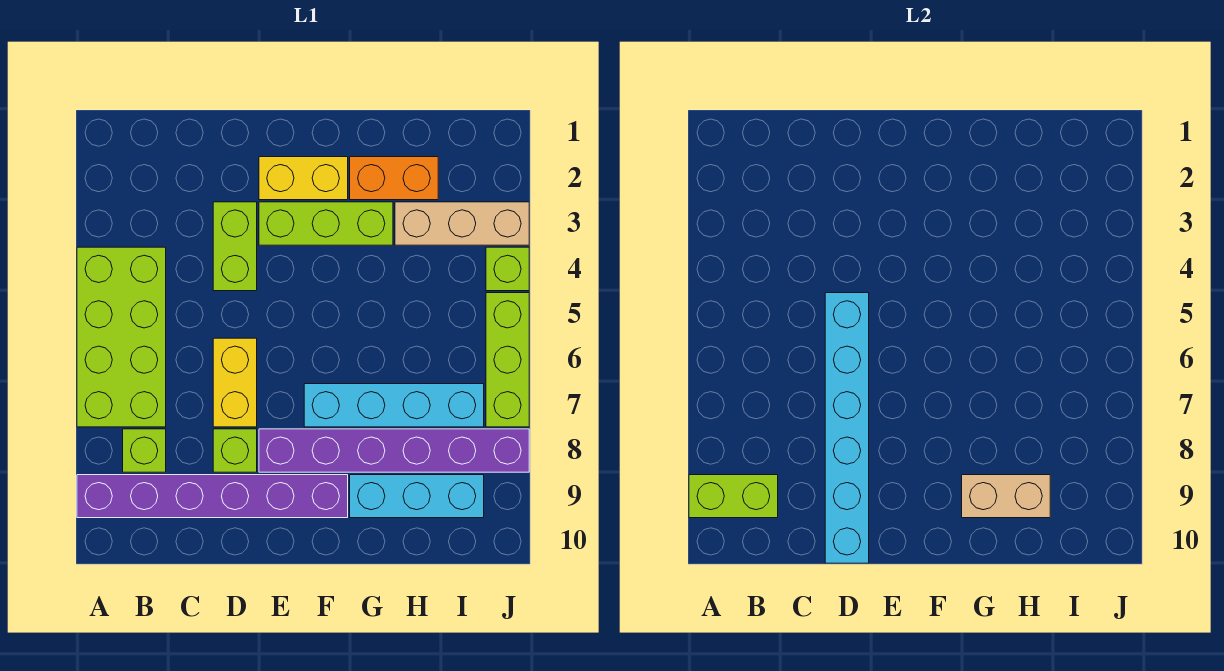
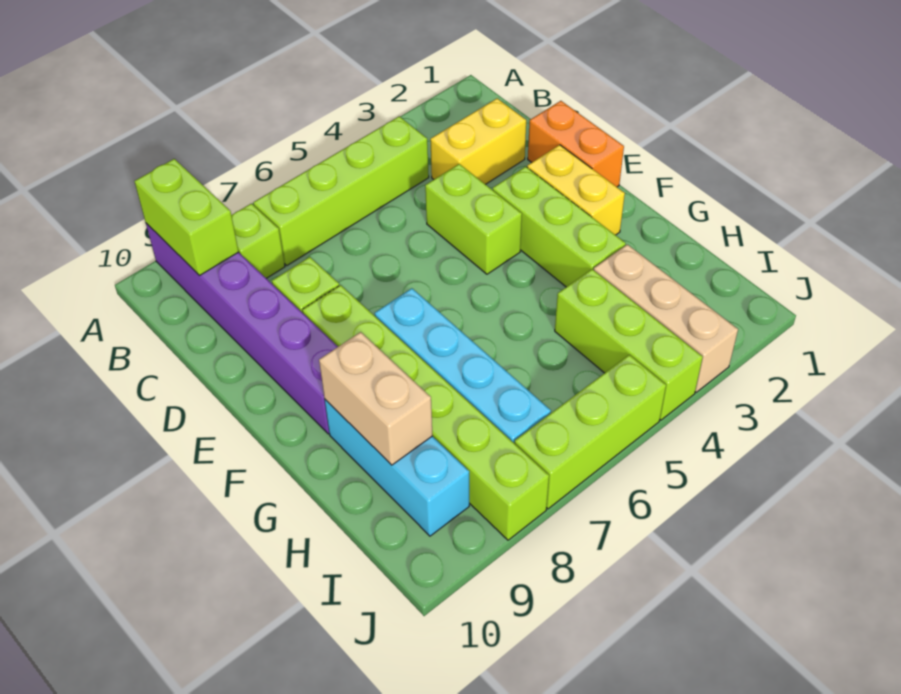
lime 2x4 brick [77,247,166,427] -> lime 1x4 brick [253,116,429,265]
lime 1x2 brick [213,202,257,291] -> lime 1x2 brick turned to [425,164,522,274]
cyan 1x6 brick [825,293,869,563] -> none
yellow 1x2 brick [213,338,257,427] -> yellow 1x2 brick moved to [430,98,526,184]
purple 1x6 brick [259,429,529,472] -> lime 1x6 brick [302,285,549,540]
orange 1x2 brick [350,157,438,200] -> orange 1x2 brick moved to [528,101,624,187]
lime 1x1 brick [486,247,529,291] -> lime 1x3 brick [555,269,703,420]

